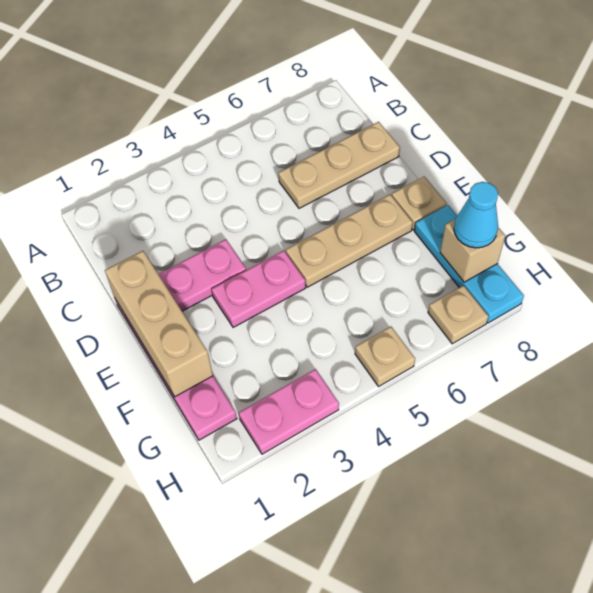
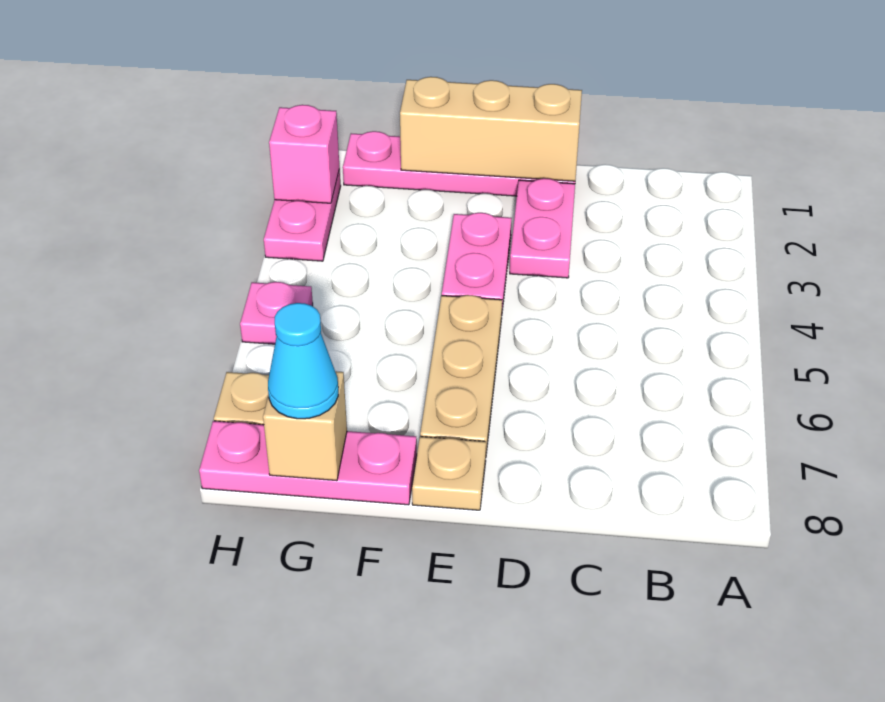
tan 1x3 plate [278,122,400,208] -> none
cyan 1x3 plate [414,205,524,323] -> pink 1x3 plate [199,421,417,505]
none -> pink 1x1 brick [269,105,340,203]
tan 1x1 plate [355,327,415,386] -> pink 1x1 plate [240,282,313,344]

